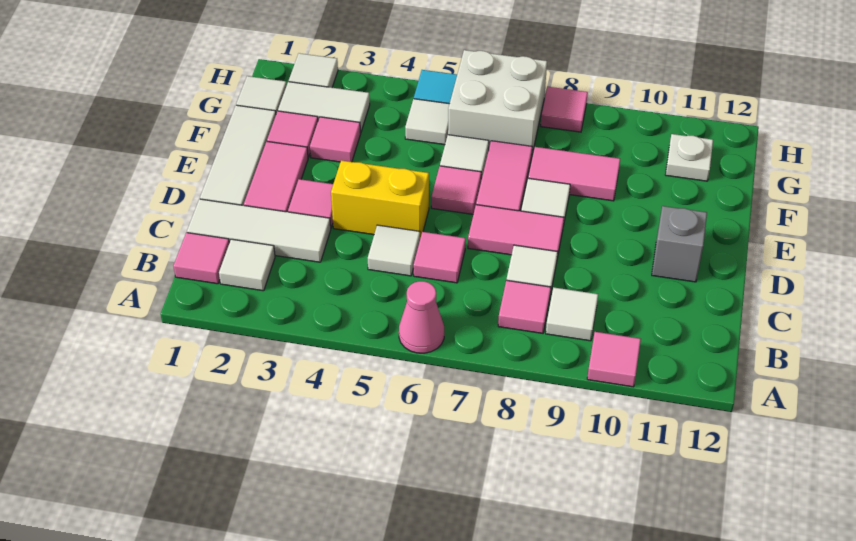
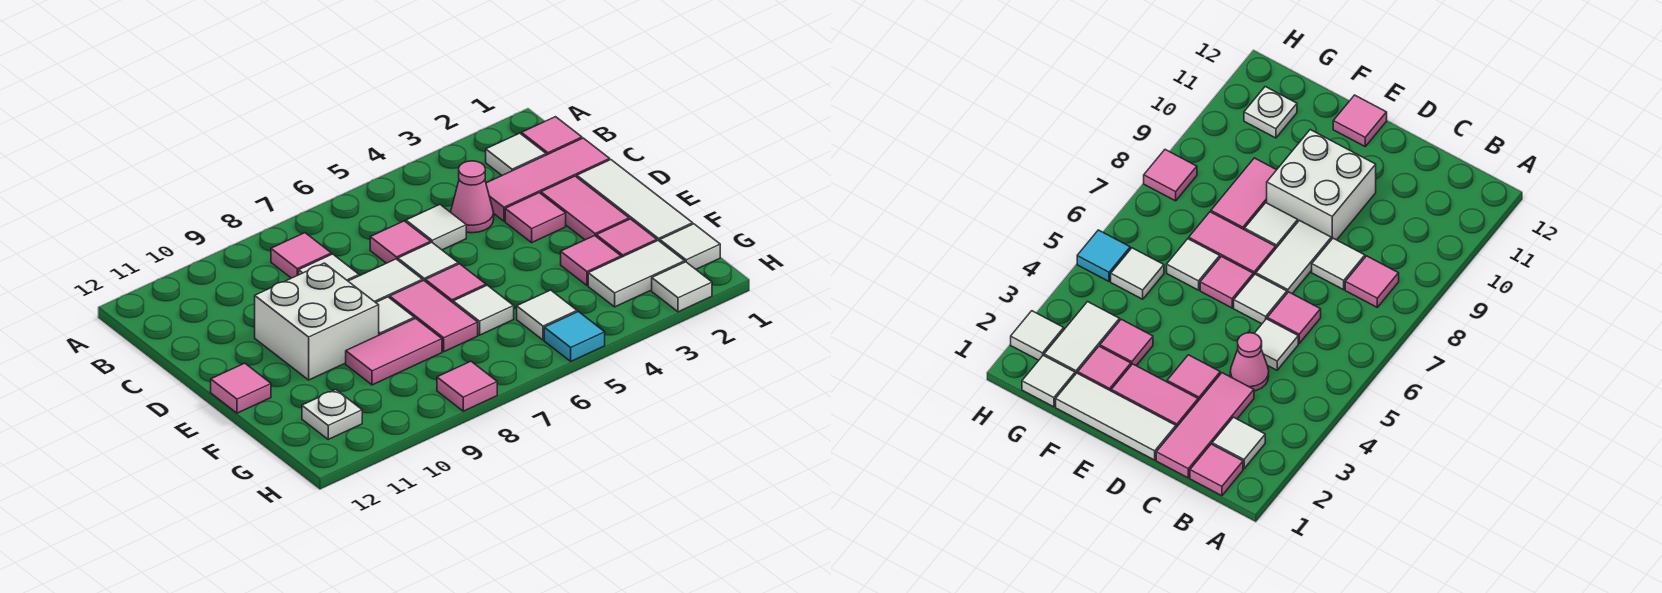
pink 1x1 cone [399,281,444,353] -> pink 1x1 cone moved to [451,161,494,233]
pink 1x1 tile [587,332,641,387] -> pink 1x1 tile moved to [211,363,271,413]
white 1x1 tile [546,287,598,341] -> white 1x1 tile moved to [398,242,458,282]
white 1x3 tile [187,199,331,262] -> pink 1x3 tile [486,138,610,221]
yellow 1x2 brick [331,160,429,238] -> none
pink 1x2 tile [468,205,564,258] -> white 1x2 tile [348,259,422,302]
grey 1x1 brick [652,206,707,282] -> none
white 2x2 brick [448,50,547,154] -> white 2x2 brick moved to [255,263,379,380]

